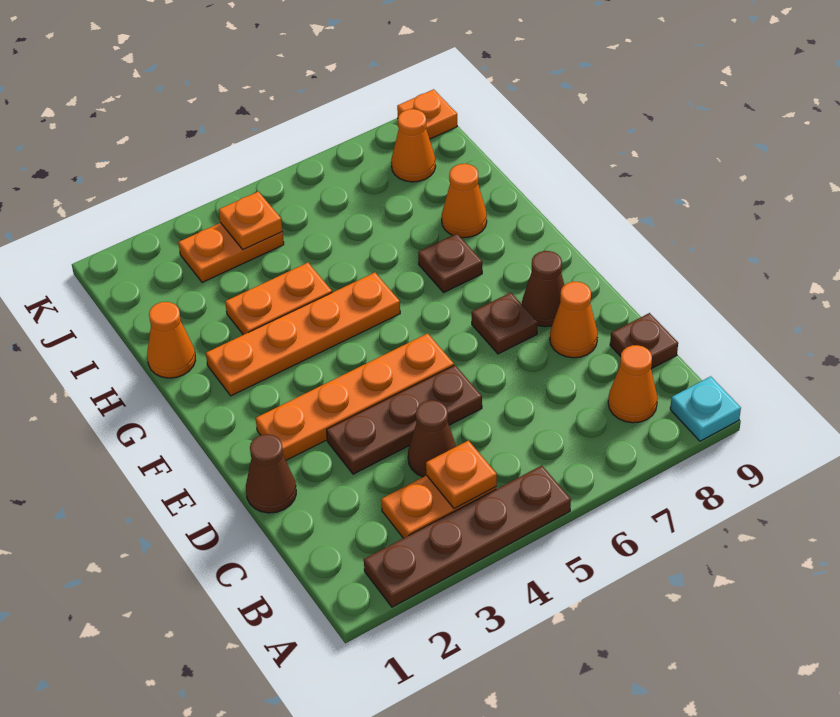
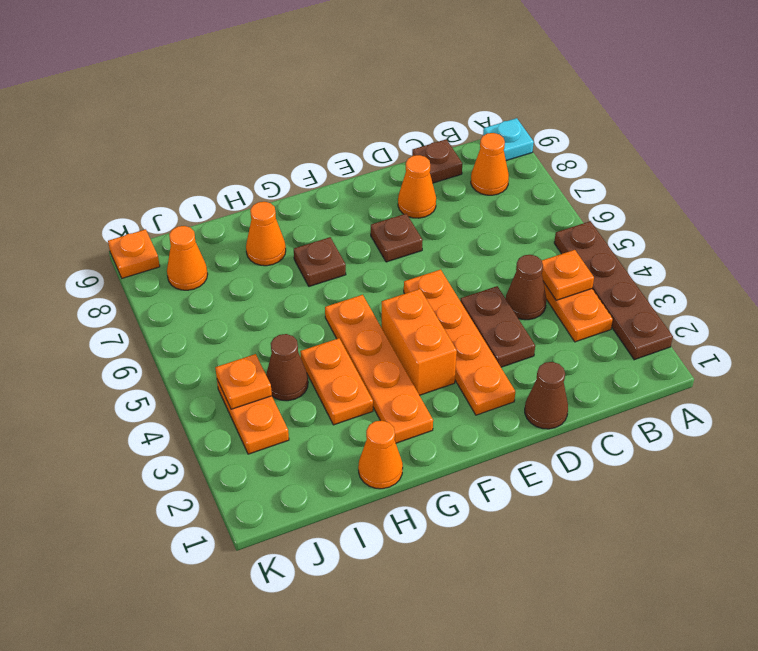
brown 1x3 plate [327,365,482,474] -> brown 1x2 plate [460,286,535,367]
brown 1x1 cone [522,251,564,327] -> brown 1x1 cone moved to [266,334,308,401]
none -> orange 1x2 brick [382,289,457,395]

